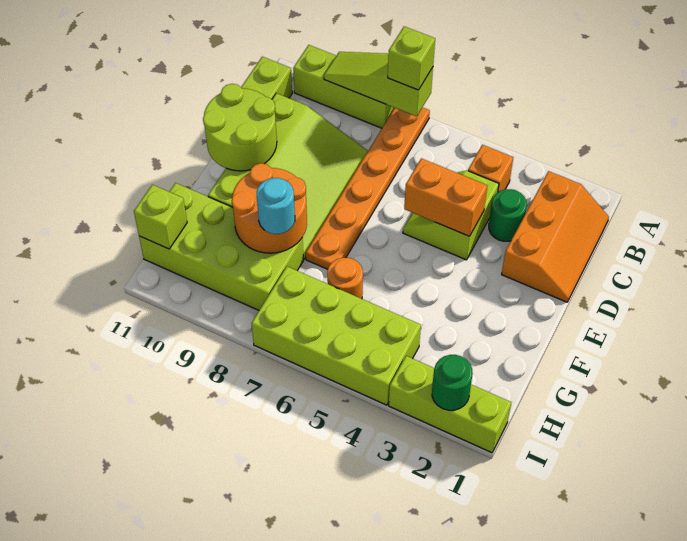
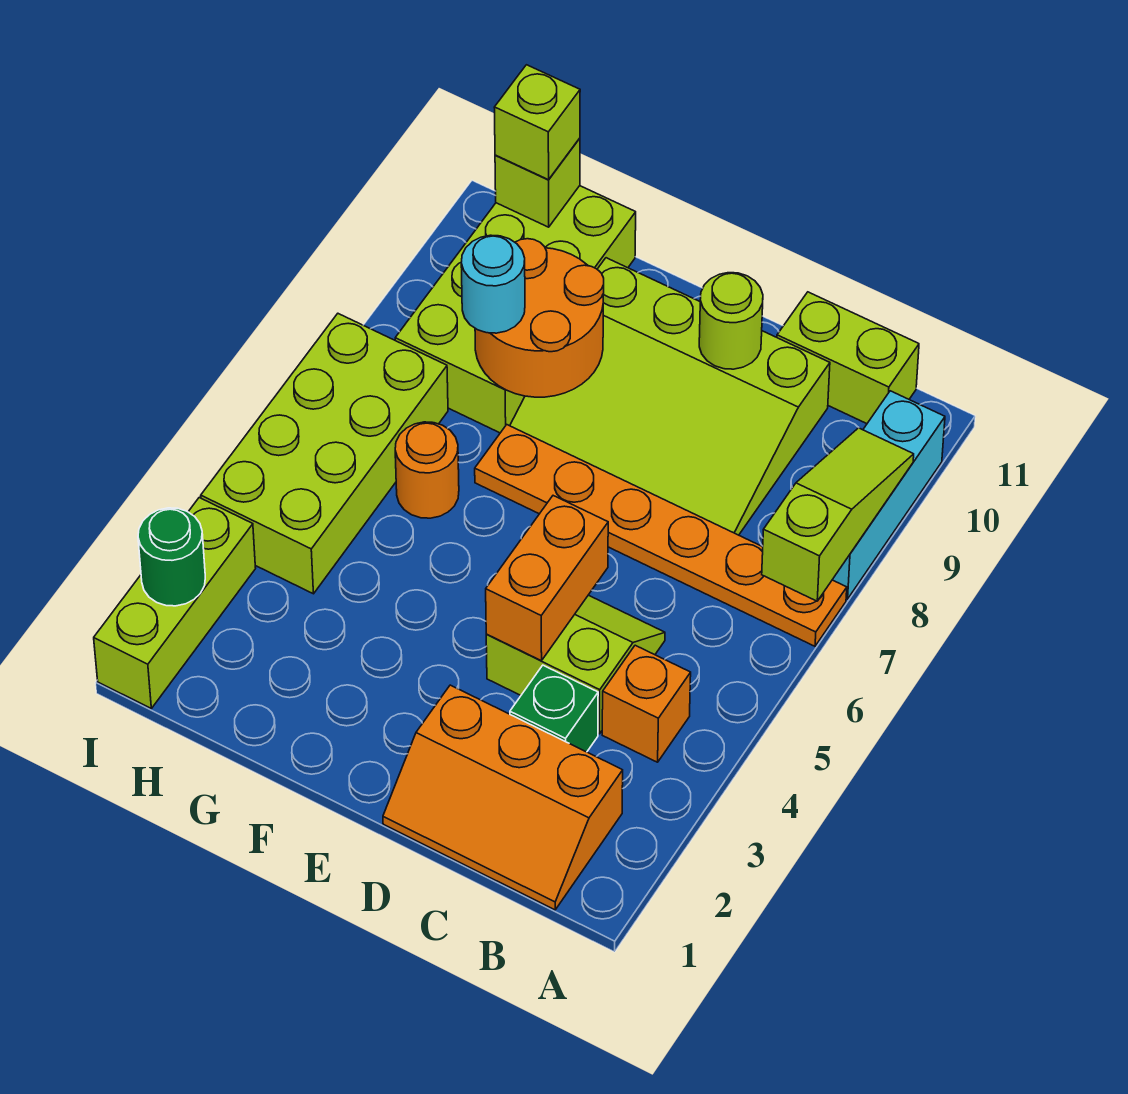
lime 1x1 brick [388,26,435,90] -> lime 1x1 brick moved to [494,65,580,180]
lime 1x3 brick [293,45,394,128] -> cyan 1x3 brick [832,391,945,599]
green 1x1 round brick [489,189,527,241] -> green 1x1 brick [510,665,598,752]
lime 2x2 round brick [203,84,277,171] -> lime 1x1 round brick [699,273,763,369]

